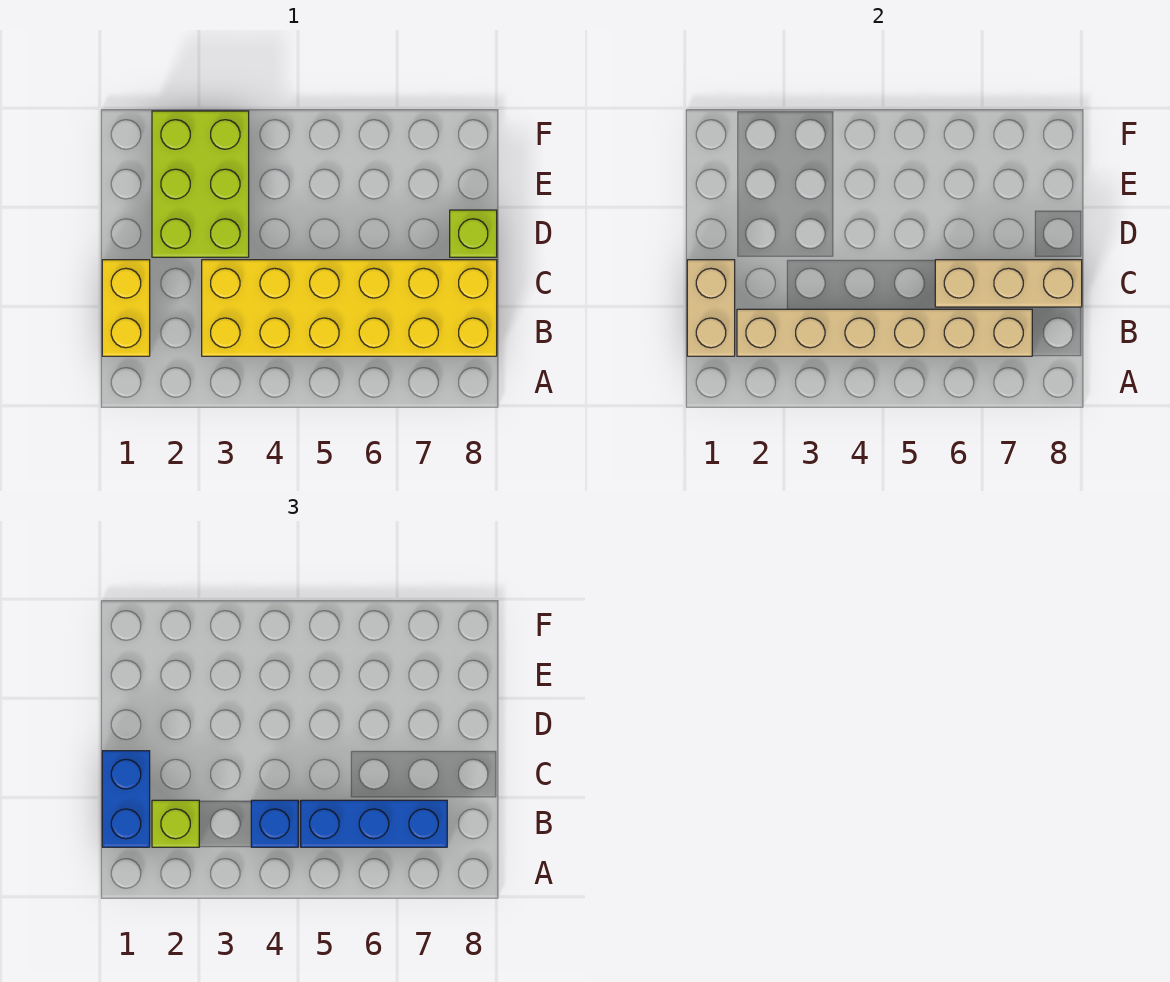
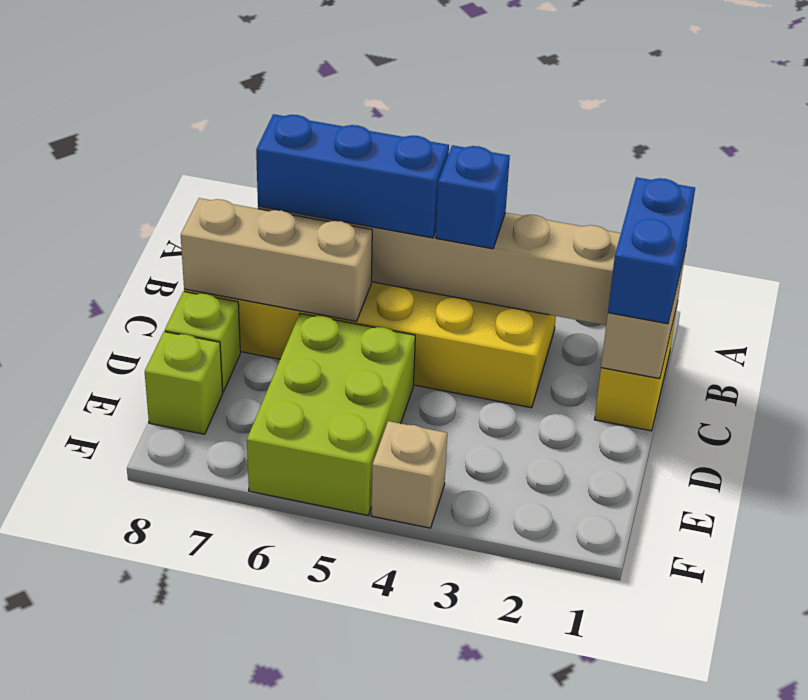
lime 1x1 brick [152,800,199,847] -> lime 1x1 brick moved to [145,332,223,434]
lime 2x3 brick [152,111,249,257] -> lime 2x3 brick moved to [247,314,415,515]
none -> tan 1x1 brick [371,421,447,528]

